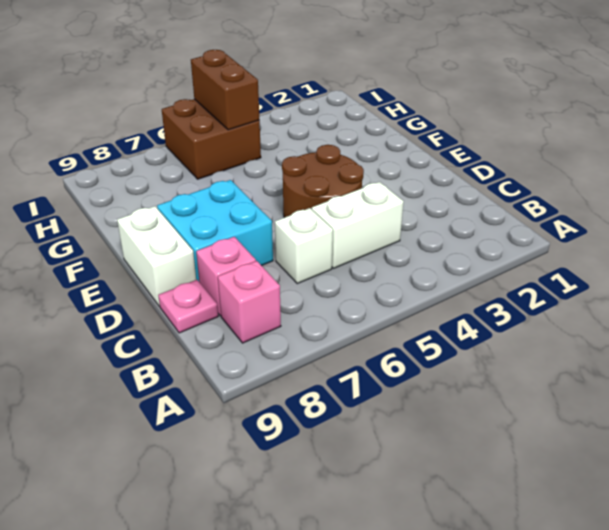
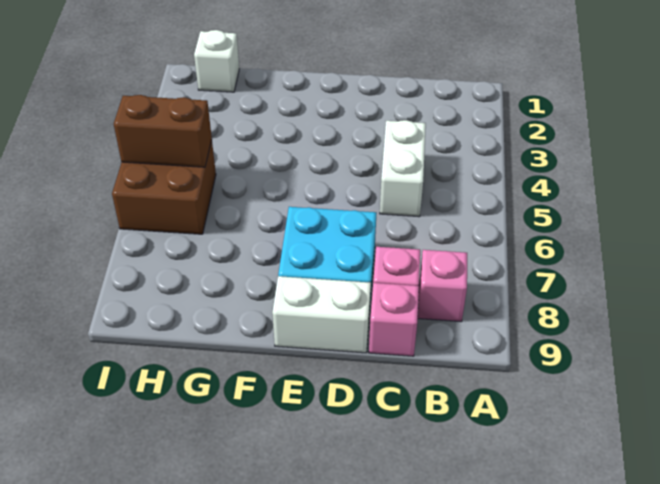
white 1x1 brick [275,208,333,284] -> white 1x1 brick moved to [194,30,239,92]
pink 1x1 plate [158,280,218,333] -> pink 1x1 brick [369,283,419,356]
brown 2x2 round brick [282,145,364,218] -> none

